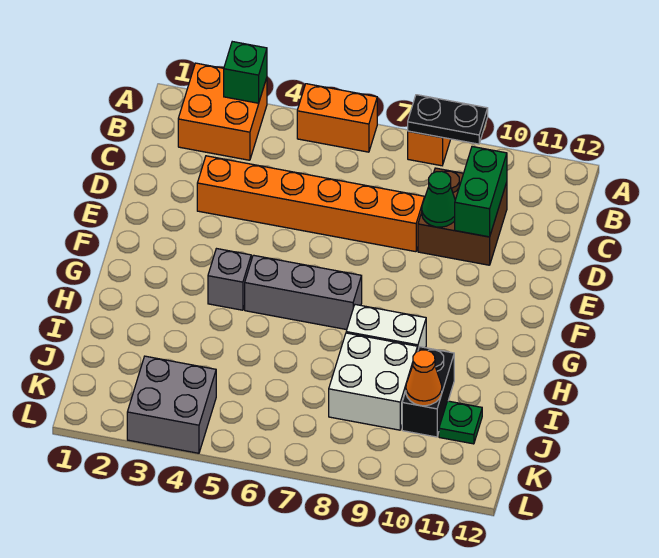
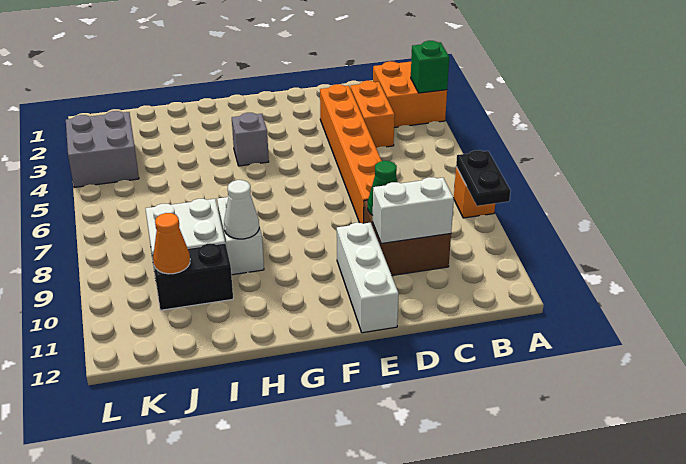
orange 1x2 brick [297,84,377,152] -> orange 1x2 brick moved to [350,81,395,148]
green 1x2 brick [455,147,507,237] -> white 1x2 brick [373,177,454,244]
none -> white 1x3 brick [337,223,399,333]
grey 1x3 brick [245,255,362,330] -> none
none -> white 1x1 cone [224,180,259,239]
green 1x1 plate [439,401,482,444] -> none

